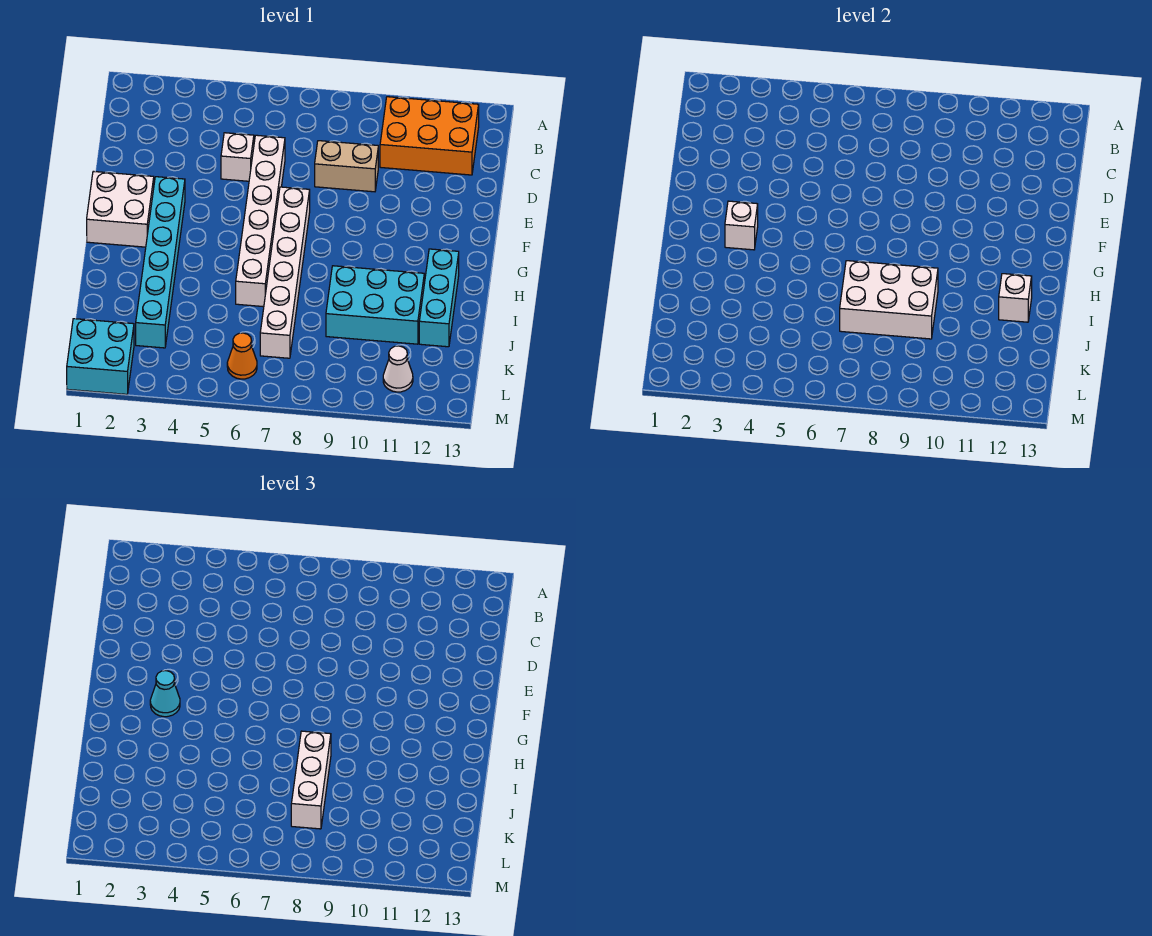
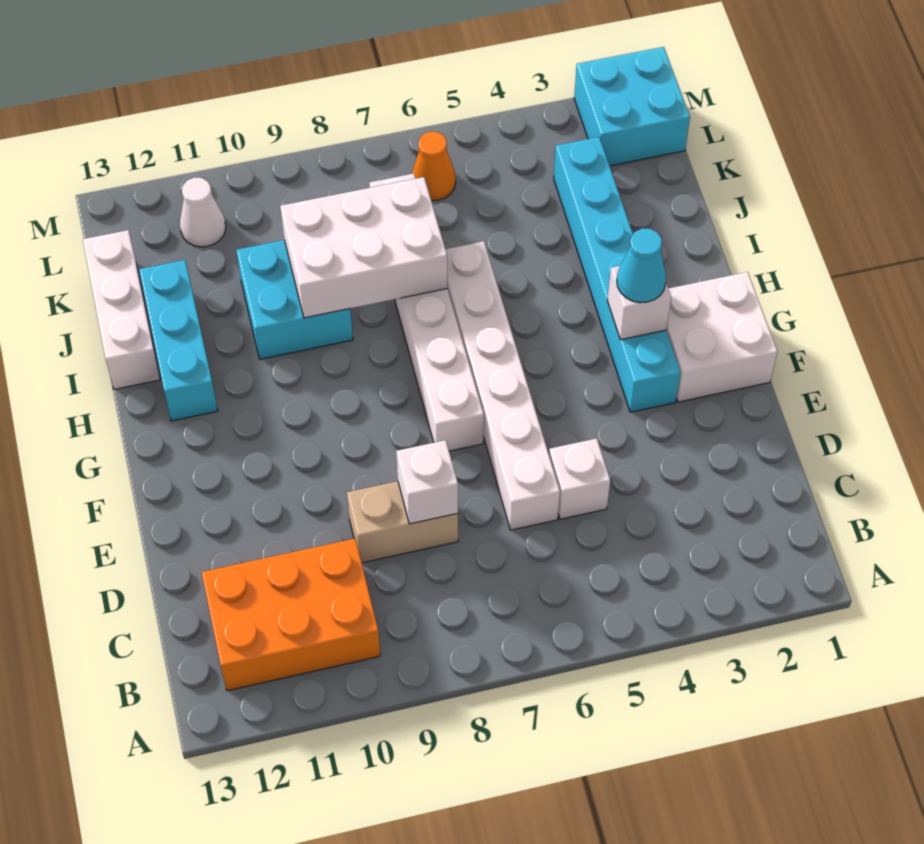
white 1x3 brick [291,731,331,829] -> white 1x3 brick moved to [83,230,160,389]
cyan 2x3 brick [326,266,424,344] -> cyan 2x2 brick [236,240,353,359]
white 1x1 brick [999,274,1032,322] -> white 1x1 brick moved to [396,440,458,524]

